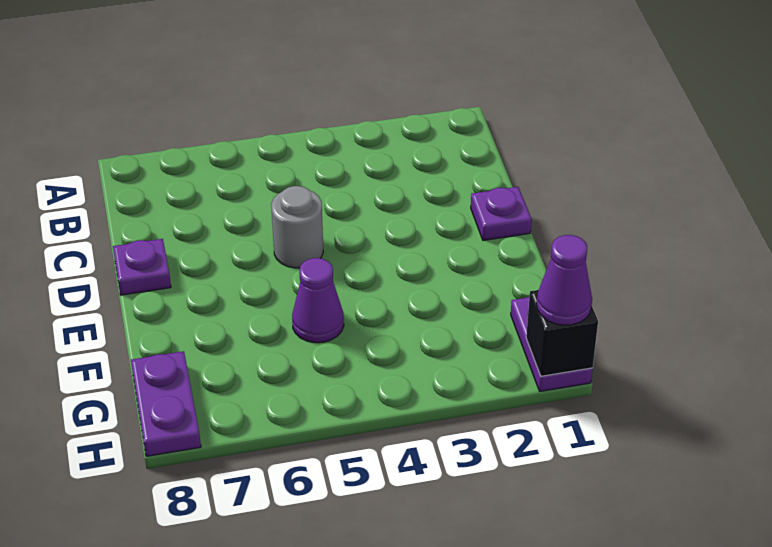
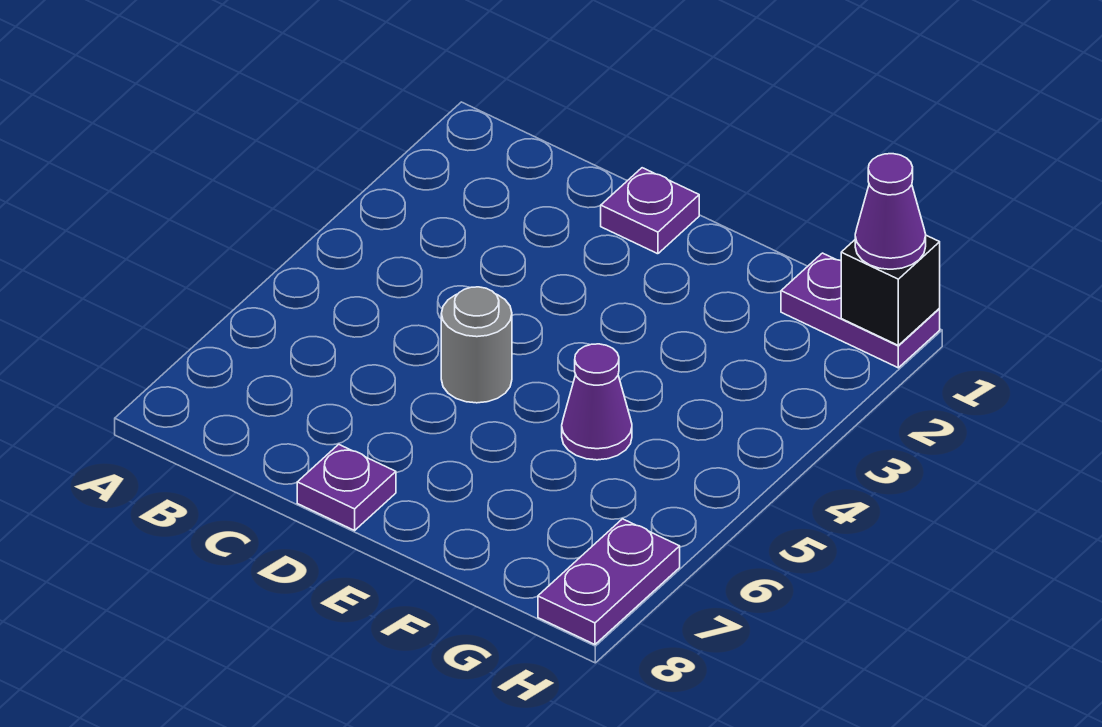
purple 1x2 plate [131,351,201,456] -> purple 1x2 plate turned to [538,519,680,644]

